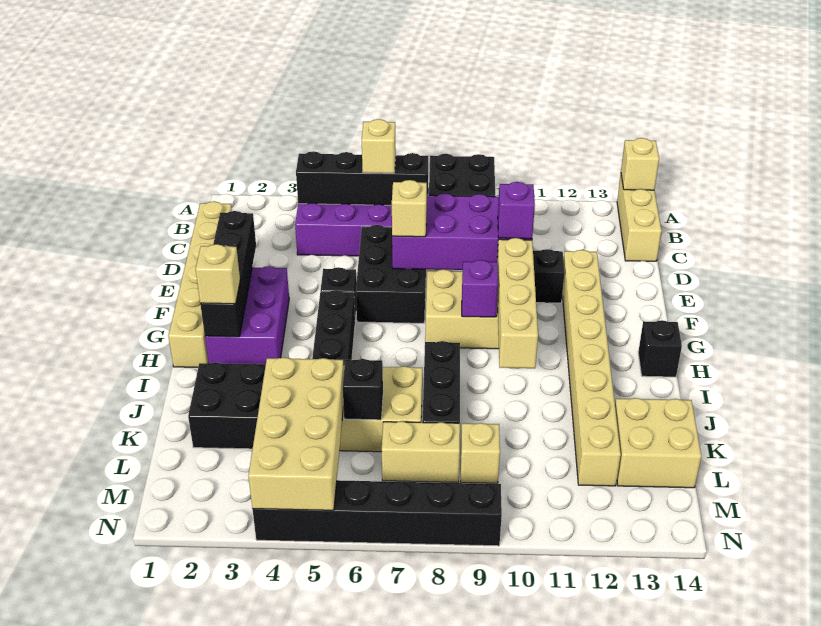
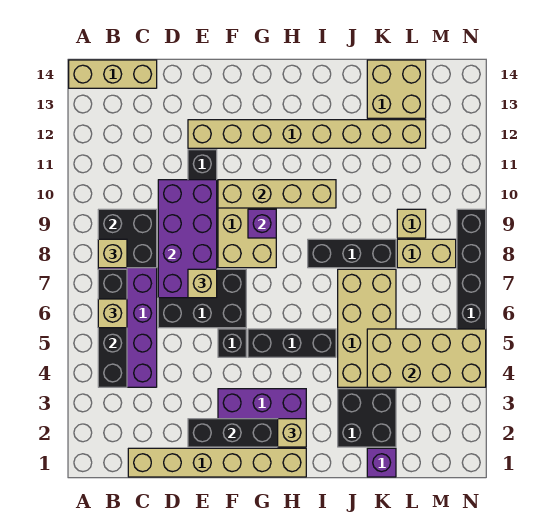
tan 1x1 brick [621,138,659,190] -> tan 1x1 brick moved to [98,239,127,268]
purple 1x1 brick [498,182,535,239] -> purple 1x1 brick moved to [367,448,396,477]
black 1x1 brick [638,320,682,377] -> none
black 1x1 brick [343,359,383,420] -> none
tan 1x2 brick [382,421,460,483] -> tan 1x2 brick turned to [397,239,456,268]

